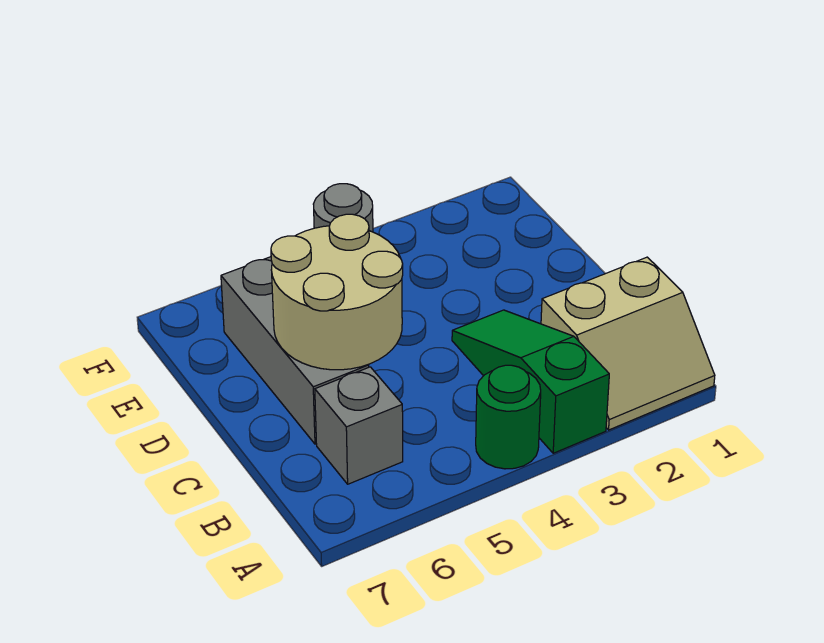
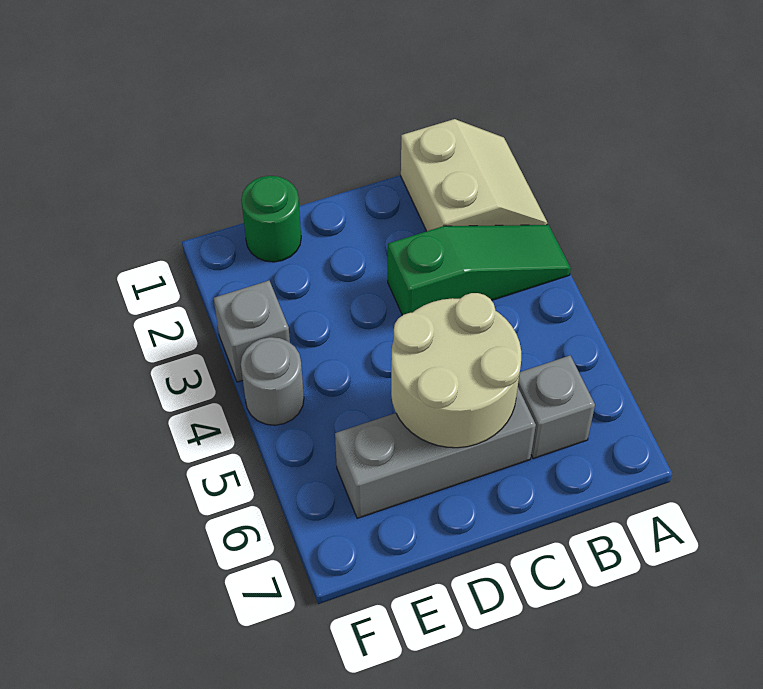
green 1x3 slope [452,310,609,453] -> green 1x3 slope turned to [388,225,571,315]
green 1x1 round brick [476,365,541,469] -> green 1x1 round brick moved to [241,176,301,262]
none -> grey 1x1 brick [214,281,290,382]

